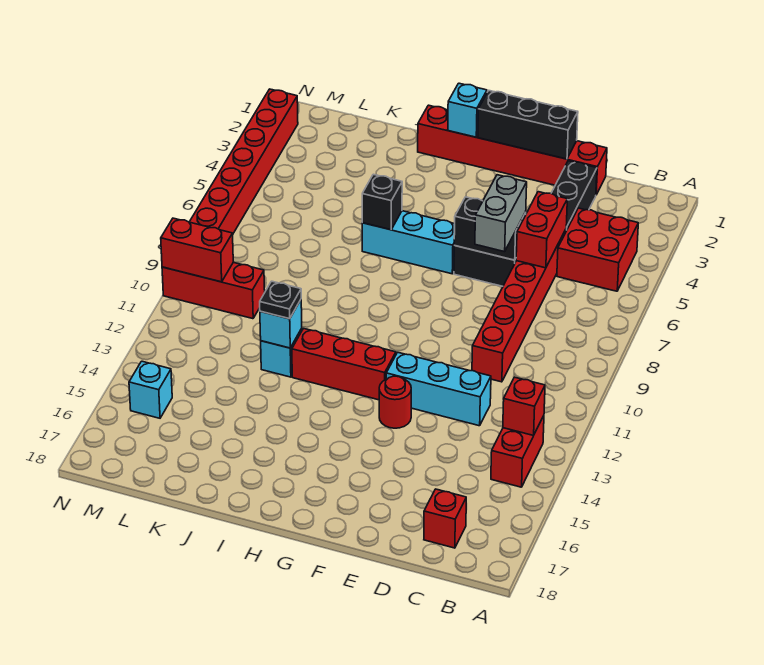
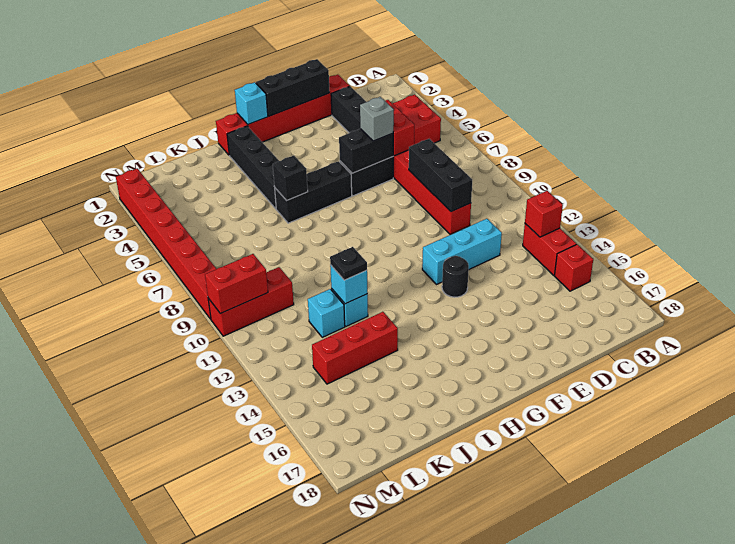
red 1x1 brick [424,489,466,548] -> red 1x1 brick moved to [554,244,593,291]
none -> black 1x3 brick [409,139,472,212]
grey 1x2 brick [475,175,527,252] -> grey 1x1 brick [360,97,394,141]
red 1x1 round brick [379,376,411,428] -> black 1x1 round brick [442,256,469,297]
cyan 1x3 brick [362,211,455,274] -> black 1x3 brick [275,161,352,223]
red 1x3 brick [292,328,396,400] -> red 1x3 brick moved to [312,312,398,384]
none -> black 1x4 brick [227,126,279,209]
cyan 1x1 brick [129,361,172,418] -> cyan 1x1 brick moved to [308,289,345,337]

